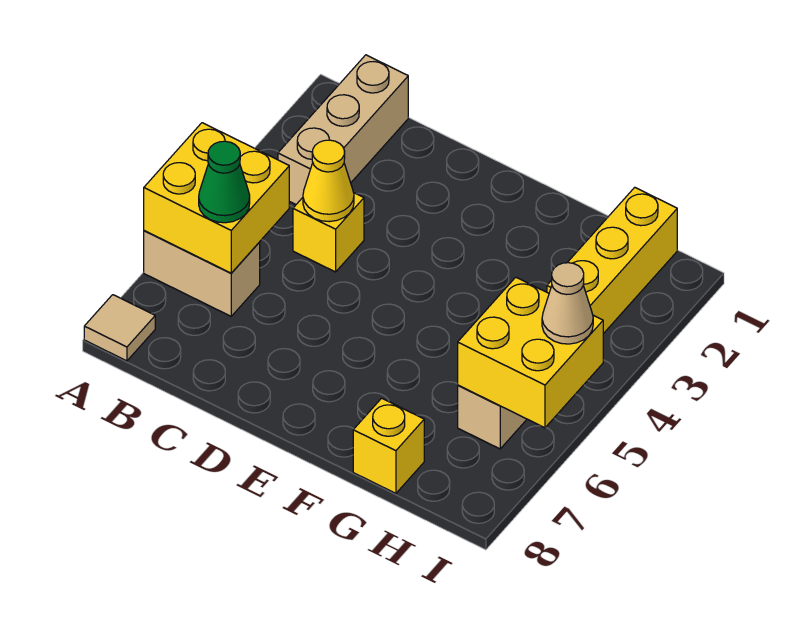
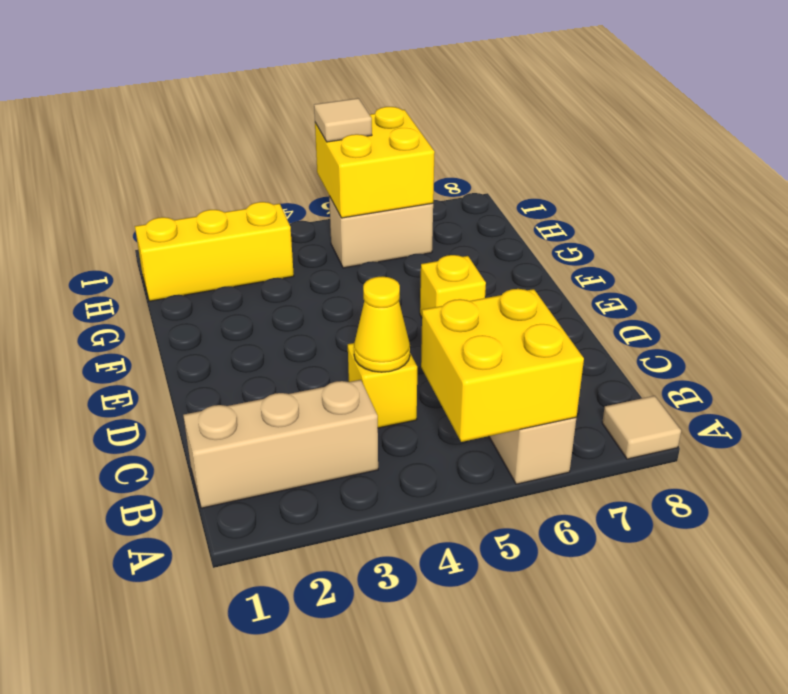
green 1x1 cone [199,141,250,223] -> none
yellow 1x1 brick [353,398,424,493] -> yellow 1x1 brick moved to [420,255,486,317]
tan 1x1 cone [542,263,593,344] -> tan 1x1 tile [314,98,372,142]

